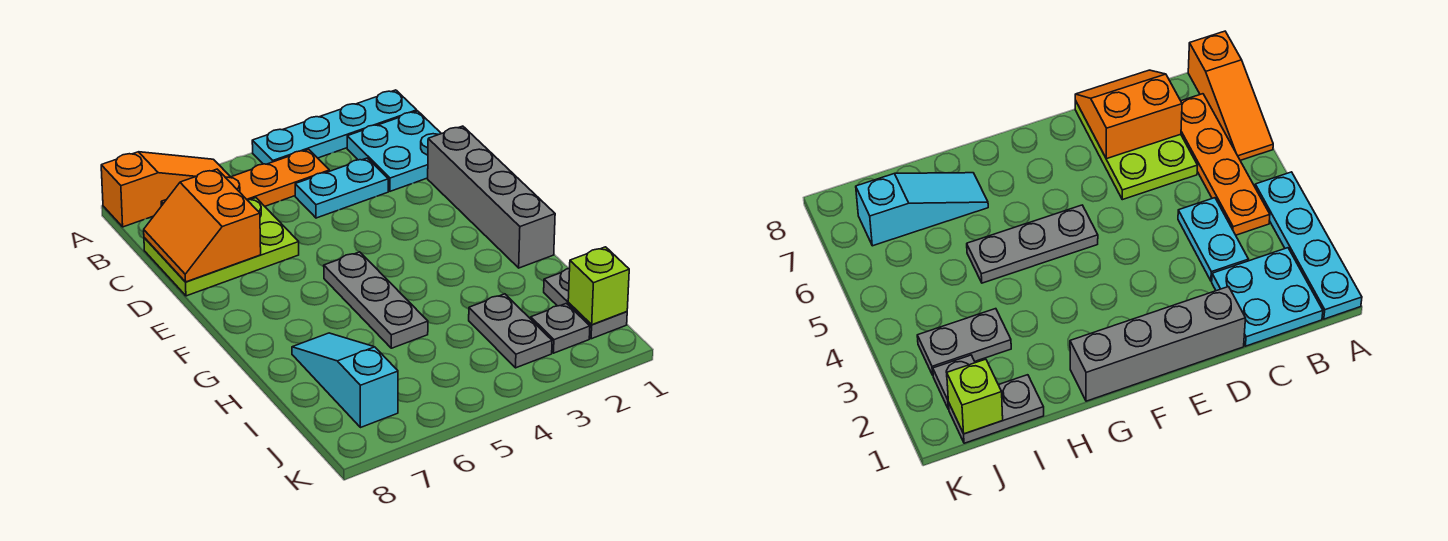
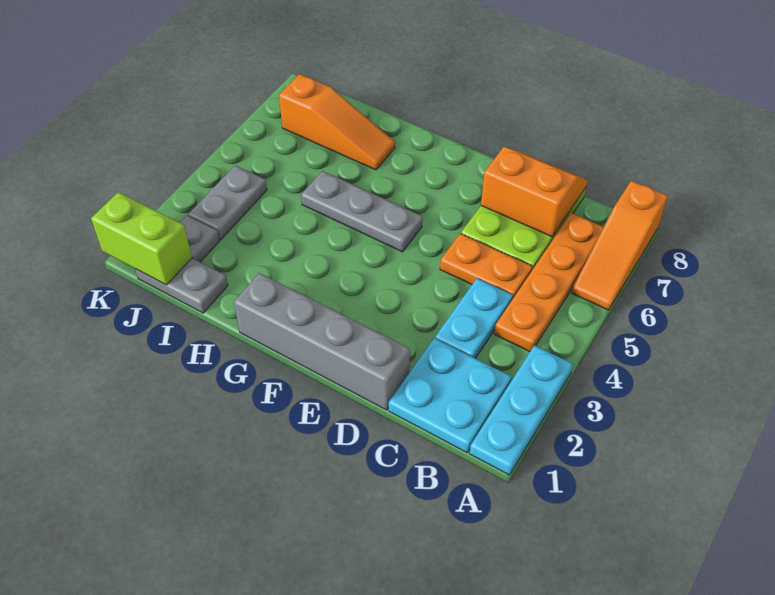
cyan 1x4 plate [252,90,417,164] -> cyan 1x3 plate [470,345,573,475]
none -> orange 1x2 plate [440,234,532,298]
cyan 1x3 slope [292,333,398,428] -> orange 1x3 slope [279,74,395,170]
grey 1x2 plate [469,294,552,368] -> grey 1x2 plate turned to [188,165,267,240]
lime 1x1 brick [568,247,629,325] -> lime 1x2 brick [91,192,192,285]

